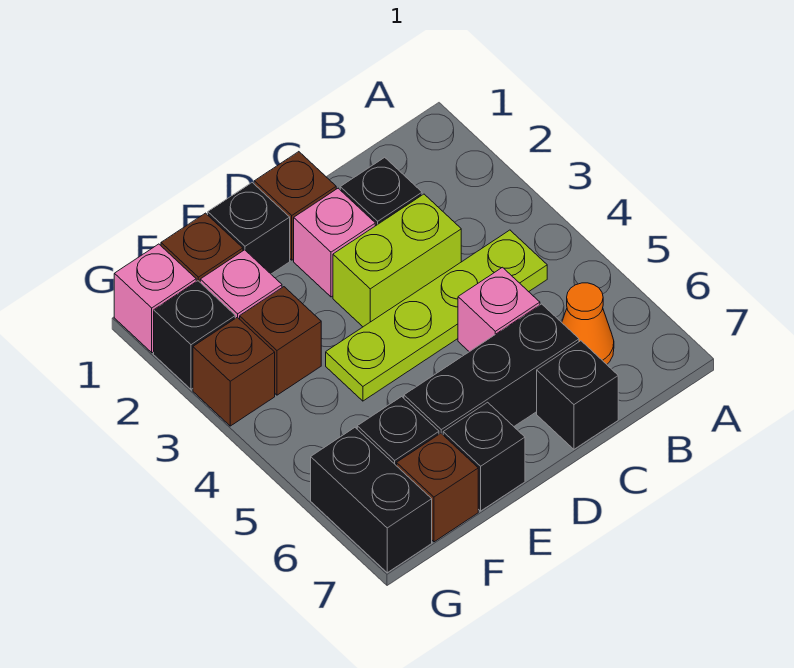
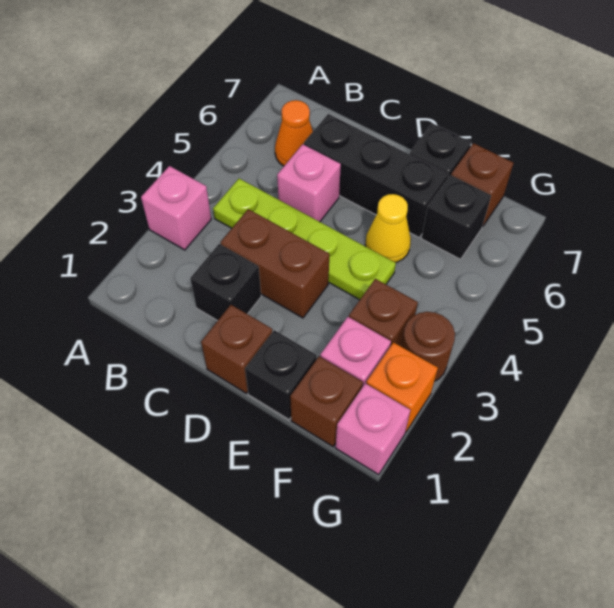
lime 1x2 brick [333,194,461,327] -> brown 1x2 brick [221,209,329,318]
black 1x1 brick [537,341,618,449] -> none
pink 1x1 brick [294,188,375,297] -> pink 1x1 brick moved to [141,166,211,250]
none -> yellow 1x1 cone [365,194,411,263]
black 1x1 brick [154,281,235,389] -> orange 1x1 brick [366,343,438,432]
brown 1x1 brick [193,317,275,426] -> brown 1x1 round brick [401,312,455,381]
black 1x2 brick [311,428,432,573] -> none

